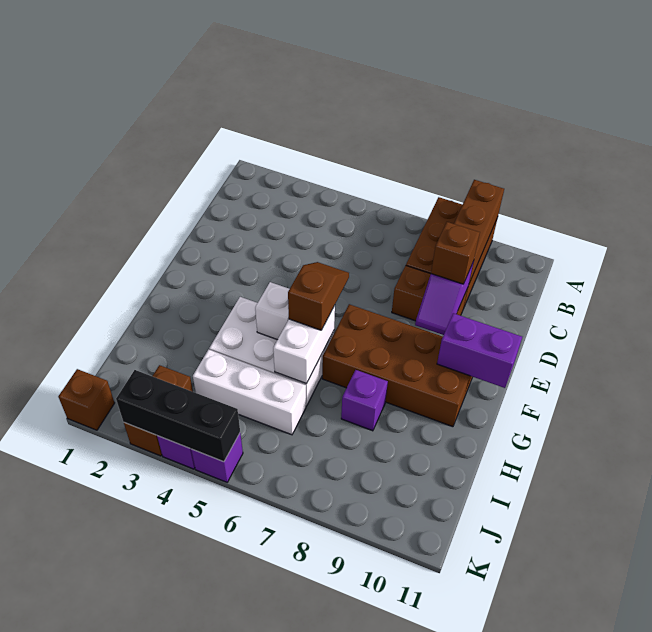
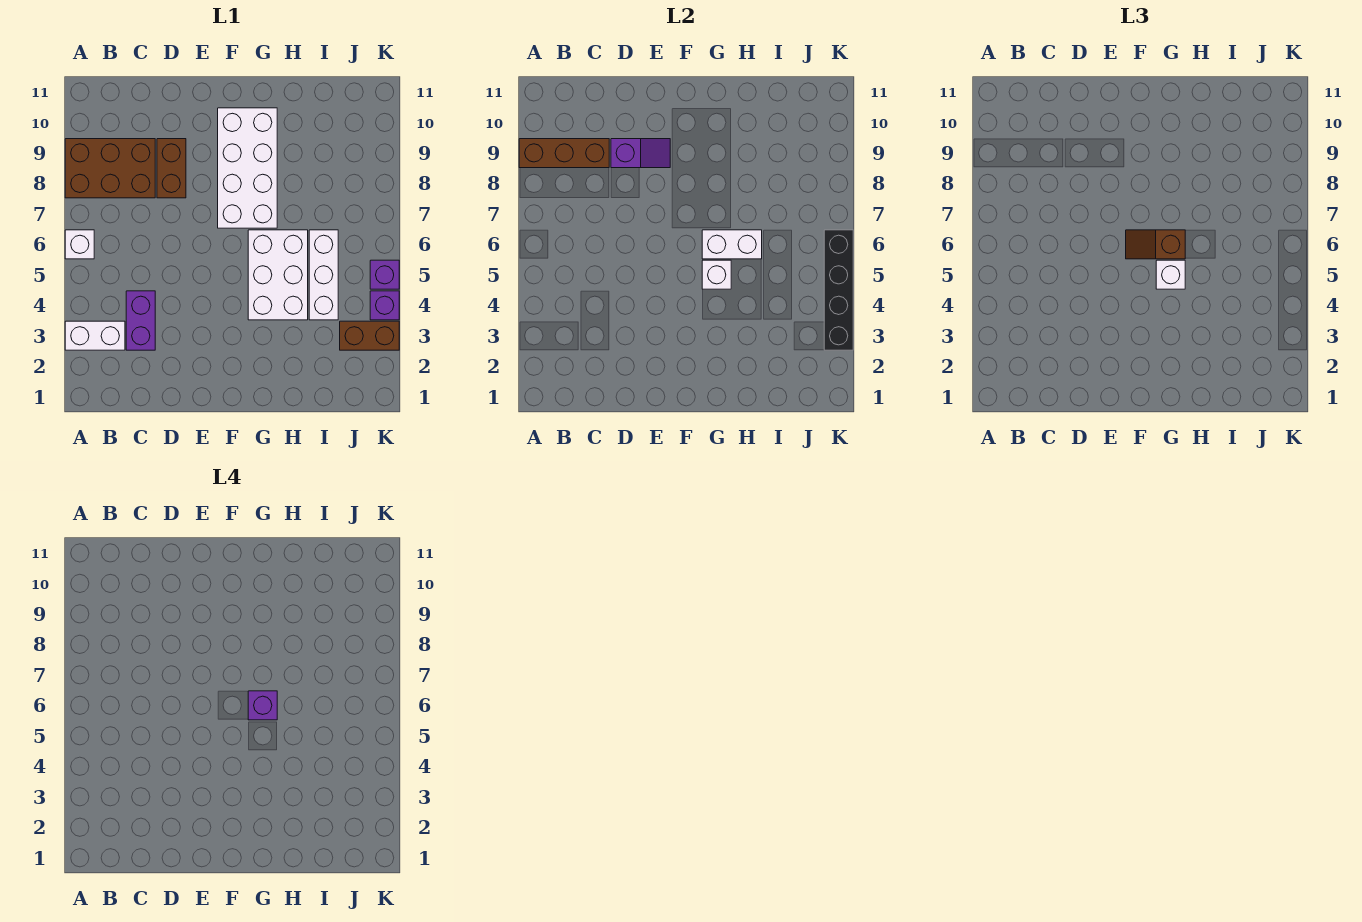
none -> white 1x2 brick [65,321,125,350]
none -> white 1x1 brick [65,230,94,259]
brown 1x1 brick [431,222,480,284] -> none
brown 2x4 brick [322,304,472,427] -> white 2x4 brick [218,108,277,228]
purple 1x2 brick [437,313,522,388] -> purple 1x2 brick moved to [126,291,155,350]
none -> white 1x1 brick [1156,260,1185,289]
purple 1x1 brick [341,370,388,431] -> purple 1x1 brick moved to [248,691,277,720]
brown 1x1 brick [58,369,114,430] -> none
black 1x3 brick [116,370,240,462] -> black 1x4 brick [824,230,853,350]

